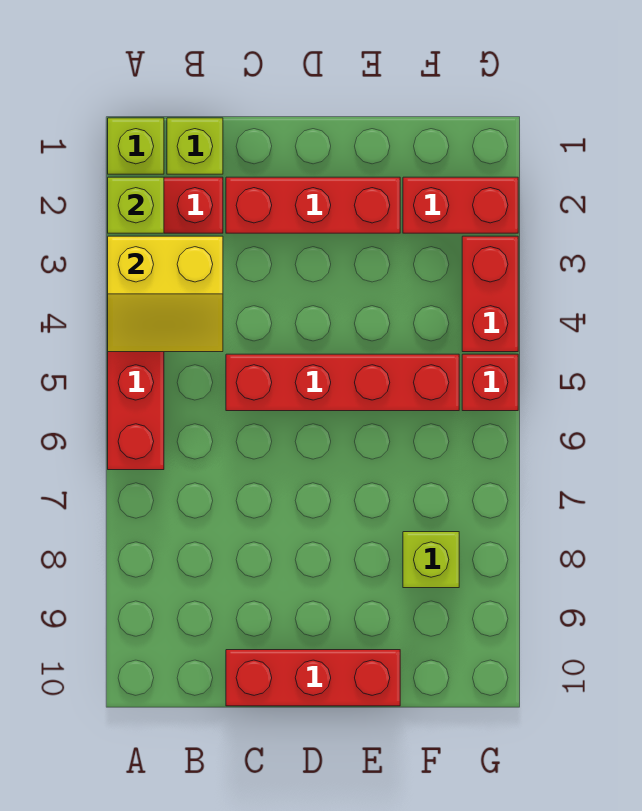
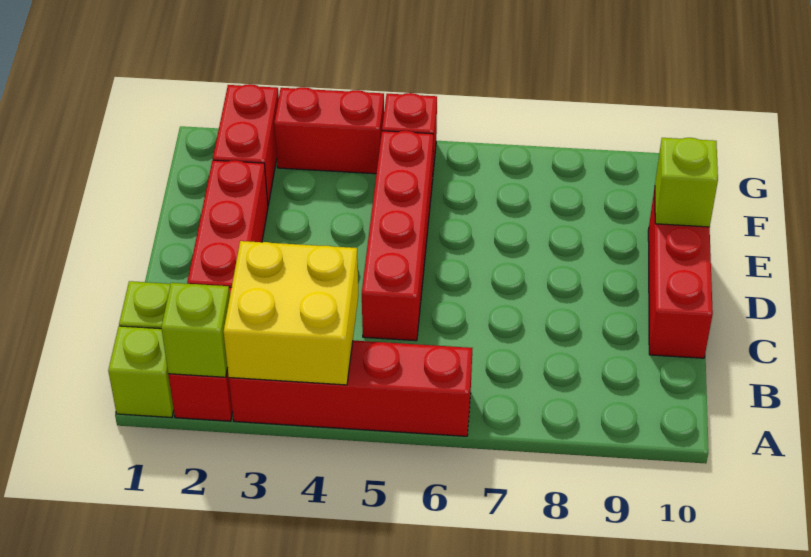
yellow 2x2 slope [108,236,223,352] -> yellow 2x2 brick [223,241,358,385]
lime 1x1 brick [403,532,459,588] -> lime 1x1 brick moved to [655,138,718,227]

